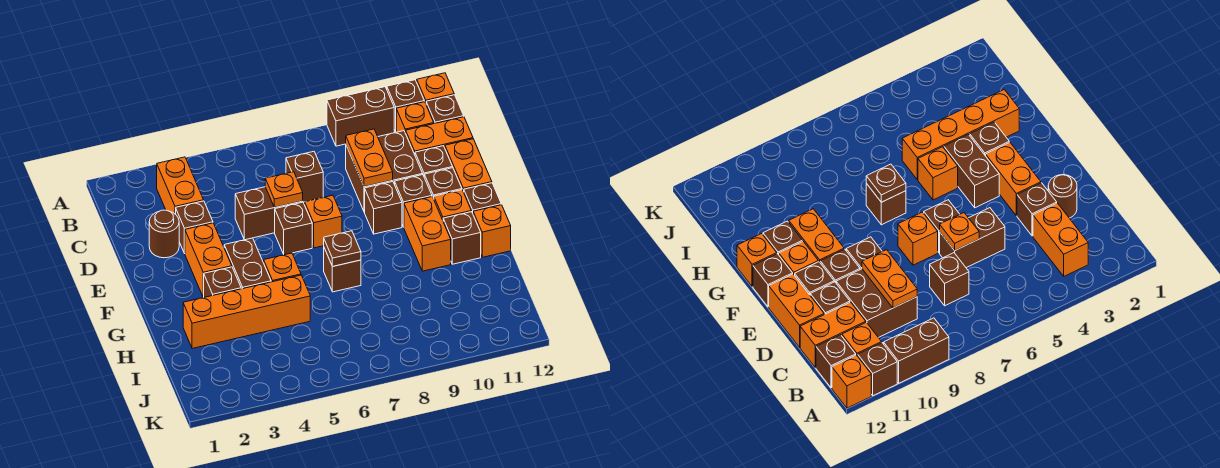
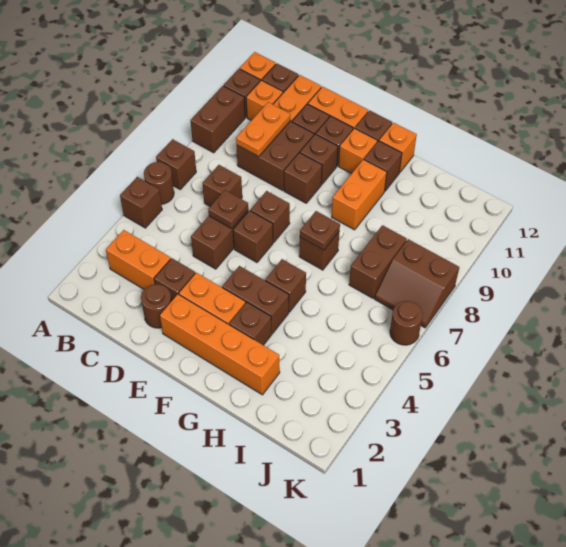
none -> brown 1x1 brick [120,177,162,228]
none -> brown 1x1 round brick [144,162,174,204]
none -> brown 1x1 brick [156,139,196,189]
orange 1x2 plate [346,129,393,187] -> orange 1x2 plate turned to [236,102,290,157]
orange 1x1 plate [265,172,303,207] -> brown 1x1 plate [208,190,248,229]
orange 1x1 brick [305,195,342,248] -> brown 1x1 brick [250,191,290,242]
orange 1x2 brick [404,197,451,271] -> orange 1x2 brick turned to [332,160,387,230]
orange 1x1 brick [264,253,301,282] -> brown 1x1 brick [265,259,306,312]
orange 1x4 brick [183,275,310,349] -> orange 1x4 brick turned to [160,294,280,395]
none -> brown 1x2 brick [349,225,407,298]
none -> brown 2x2 slope [375,239,459,328]
none -> brown 1x1 round brick [390,301,423,345]

